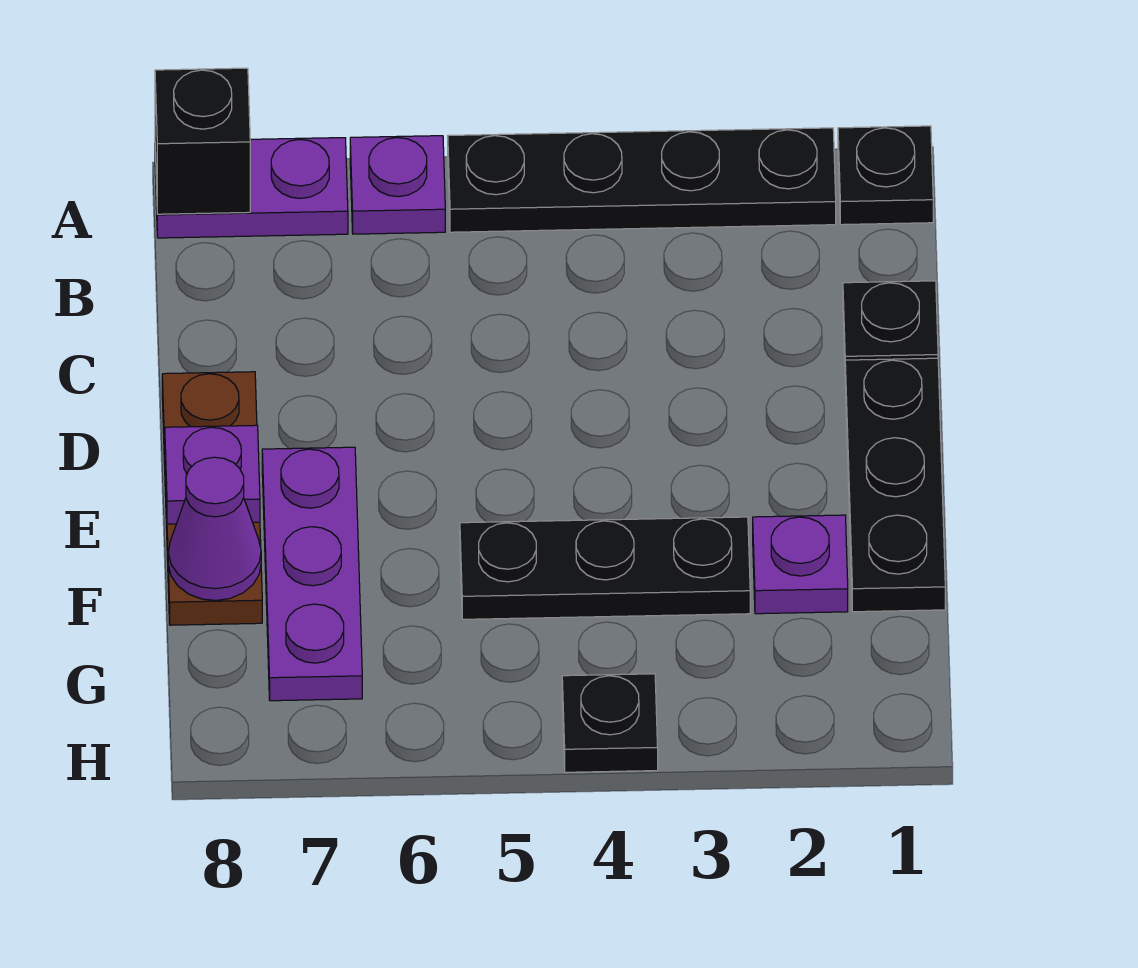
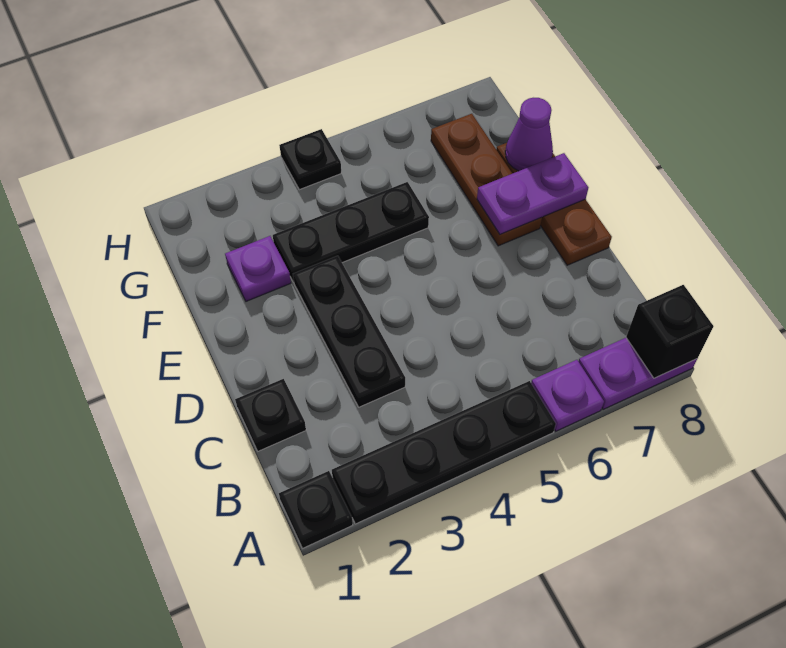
black 1x3 plate [845,358,945,612] -> black 1x3 plate moved to [293,256,405,407]
purple 1x3 plate [262,447,362,701] -> brown 1x3 plate [431,114,542,246]
purple 1x1 plate [165,425,260,524] -> purple 1x2 plate [477,153,588,234]

